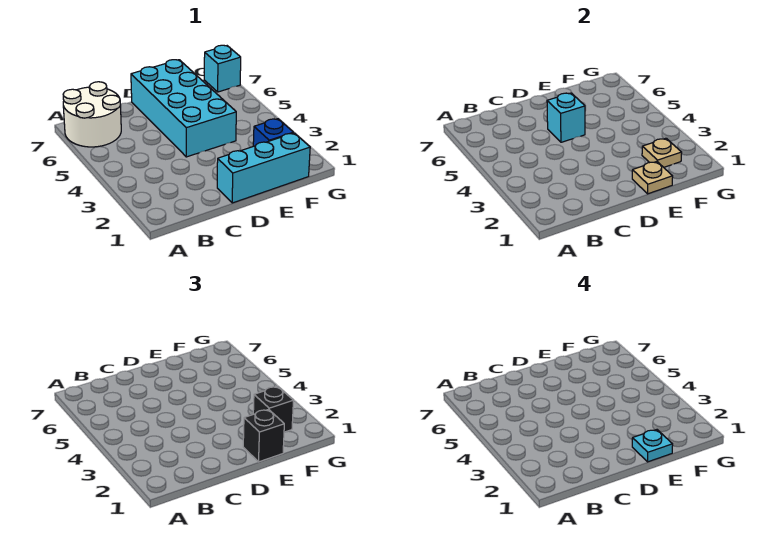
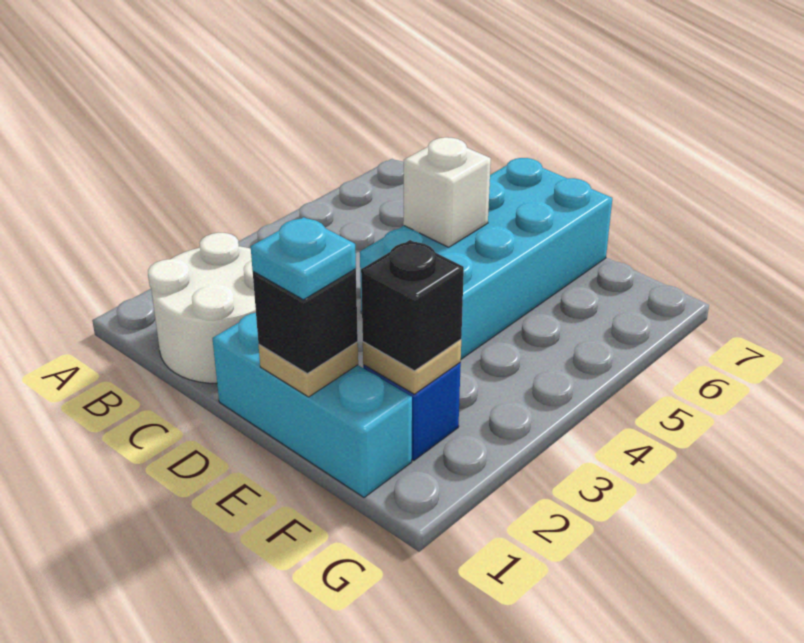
white 2x2 round brick [63,82,121,147] -> white 2x2 round brick moved to [148,233,256,383]
cyan 1x1 brick [547,93,585,142] -> white 1x1 brick [403,137,491,247]
cyan 1x1 brick [204,45,241,92] -> none

